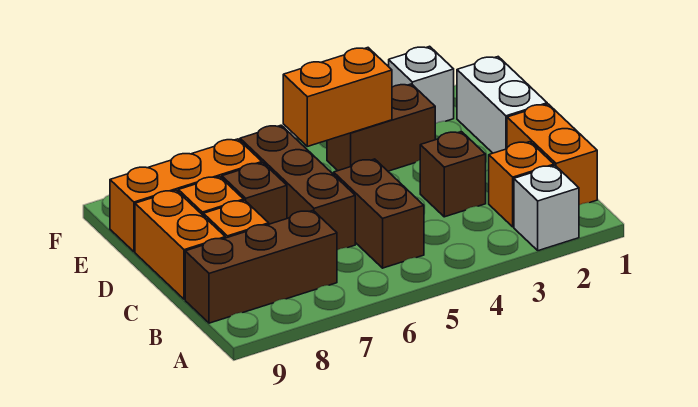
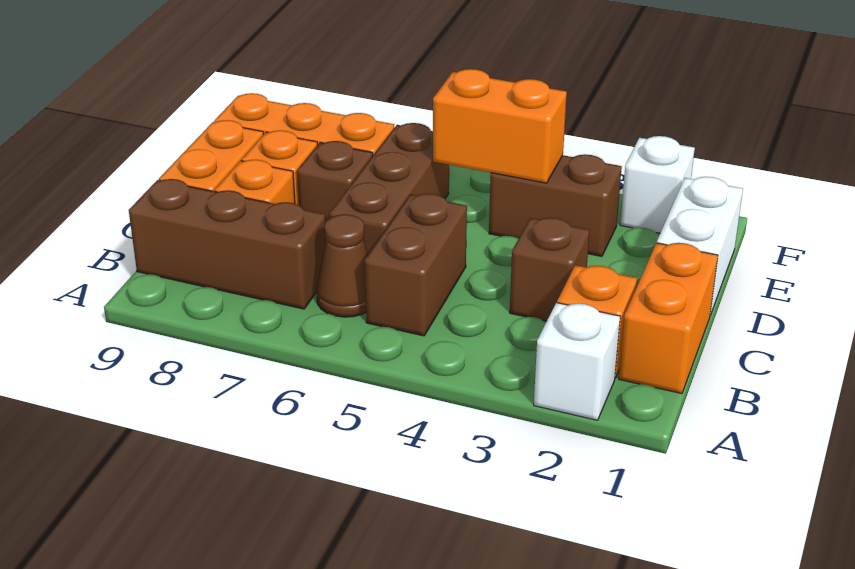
none -> brown 1x1 cone [316,214,368,317]

